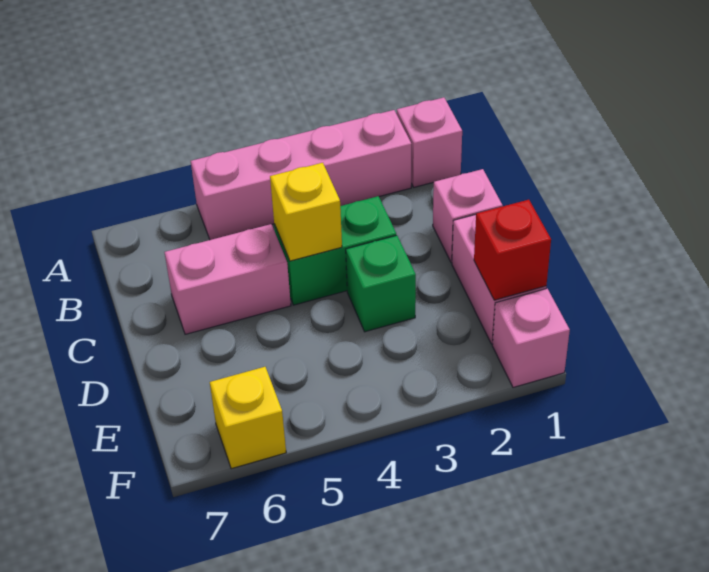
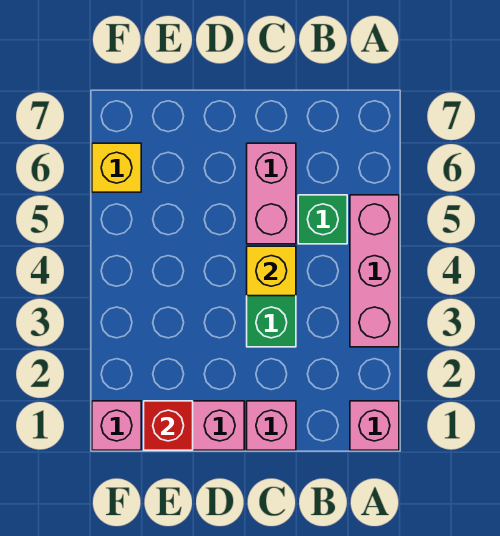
pink 1x4 brick [191,110,411,240] -> pink 1x3 brick [350,195,399,347]
green 1x1 brick [346,235,416,332] -> green 1x1 brick moved to [298,195,347,244]

